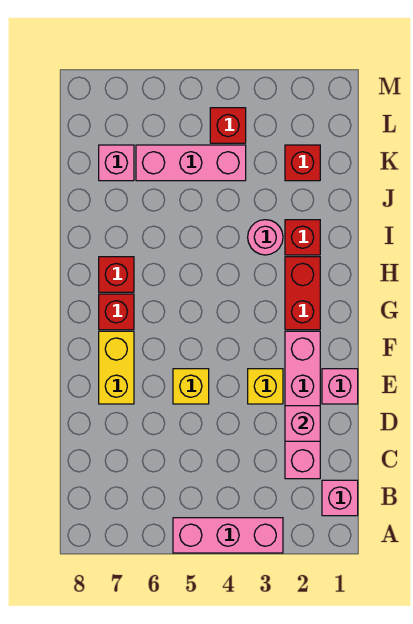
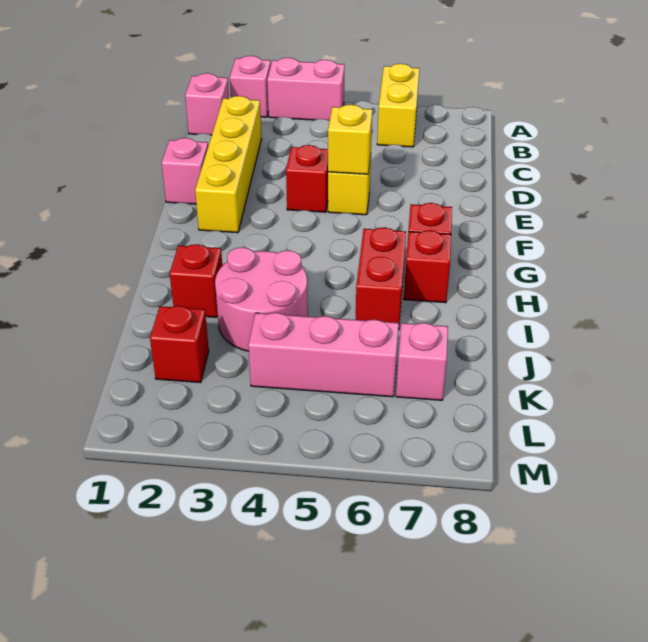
pink 1x3 brick [173,518,283,553] -> pink 1x2 brick [267,58,345,121]
pink 1x4 brick [285,331,320,479] -> yellow 1x4 brick [195,96,261,233]
pink 1x1 brick [285,406,320,441] -> pink 1x1 brick moved to [230,56,271,117]
yellow 1x1 brick [248,369,283,404] -> yellow 1x1 brick moved to [328,104,372,174]
yellow 1x2 brick [99,331,134,404] -> yellow 1x2 brick moved to [377,64,419,147]
red 1x2 brick [285,257,320,330] -> red 1x2 brick moved to [356,227,406,330]
pink 1x1 round brick [248,220,283,255] -> pink 2x2 round brick [215,247,308,351]
red 1x1 brick [210,108,246,143] -> red 1x1 brick moved to [286,145,328,212]

